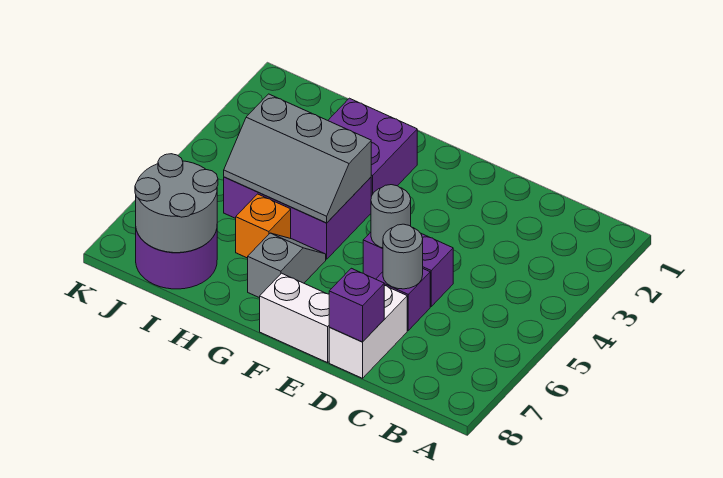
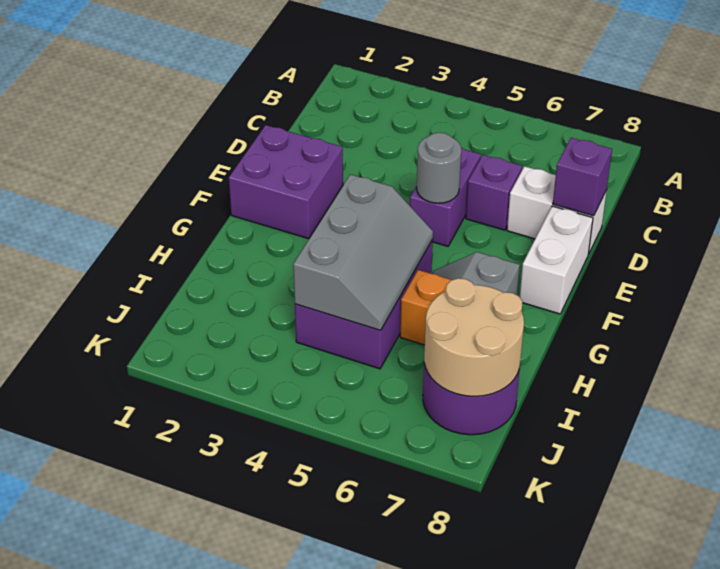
grey 1x1 round brick [383,224,423,289] -> none
purple 2x2 brick [328,98,417,196] -> purple 2x2 brick moved to [229,125,343,239]
grey 2x2 round brick [135,154,218,253] -> tan 2x2 round brick [424,278,524,396]

